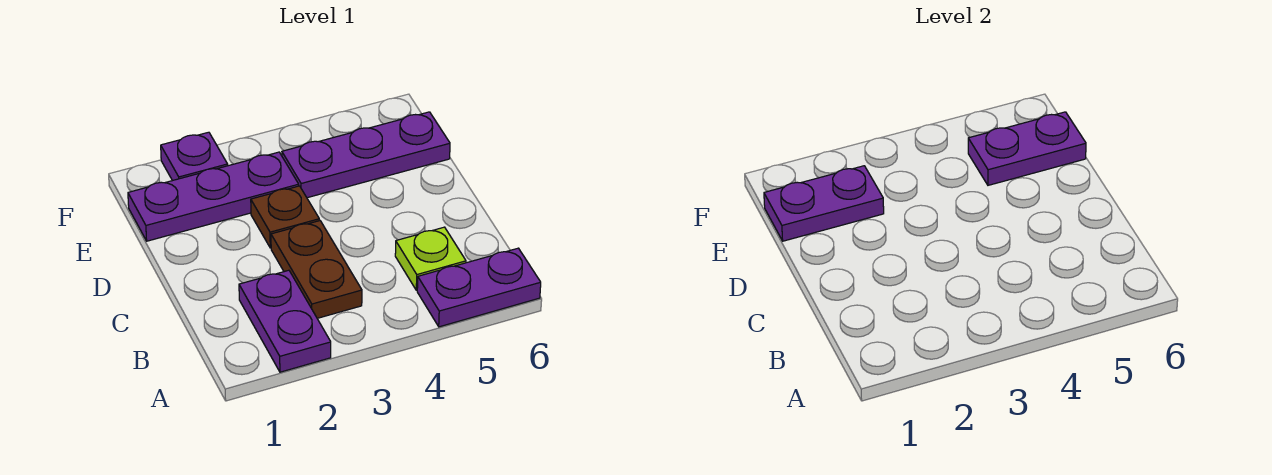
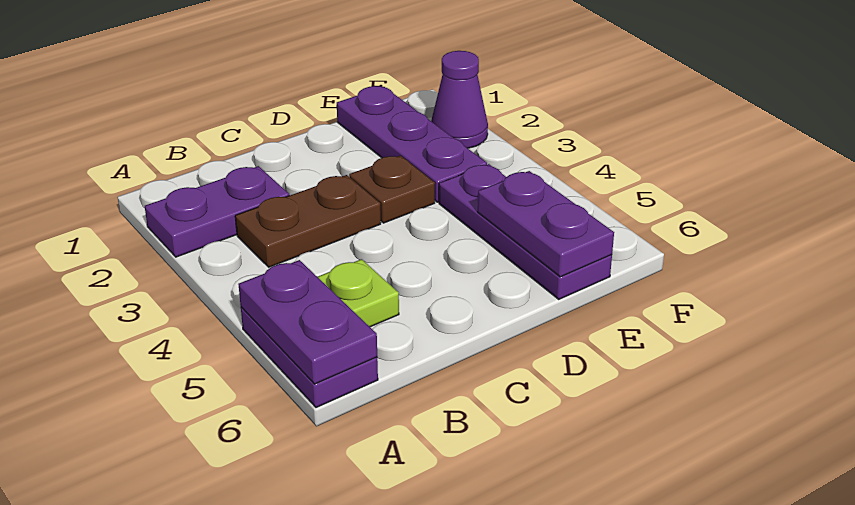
purple 1x2 plate [764,166,884,241] -> purple 1x2 plate moved to [238,260,377,384]
purple 1x1 plate [161,132,228,181] -> purple 1x1 cone [431,51,488,148]

